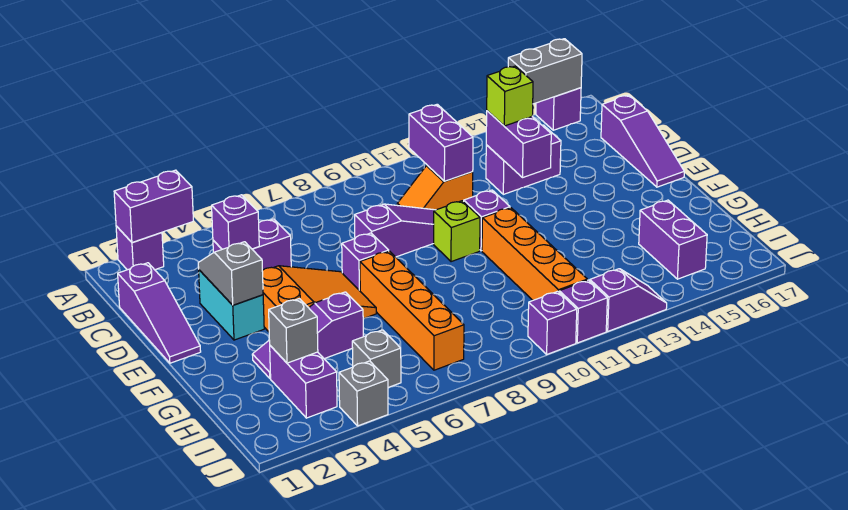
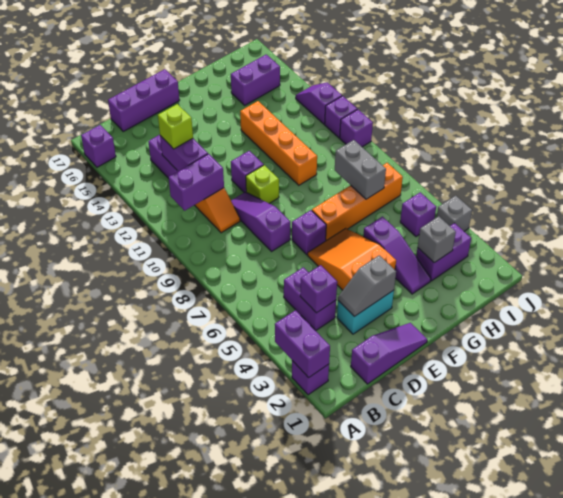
grey 1x2 brick [508,39,582,104] -> grey 1x2 brick moved to [335,140,386,199]
purple 1x2 brick [486,111,551,178] -> purple 1x2 brick turned to [160,136,208,171]
purple 1x3 slope [601,95,684,187] -> purple 1x3 brick [108,69,180,131]
orange 1x4 brick [482,208,587,300] -> orange 1x4 brick turned to [240,101,317,185]
grey 1x1 brick [352,330,401,387] -> purple 1x1 brick [400,192,436,237]

